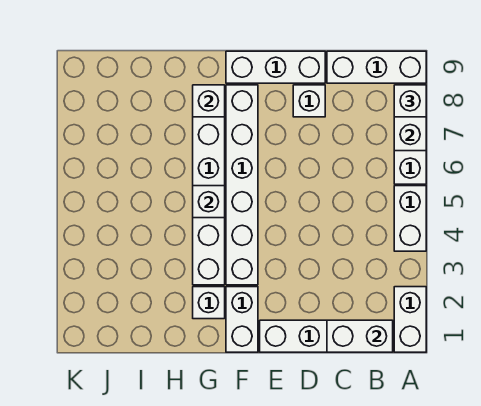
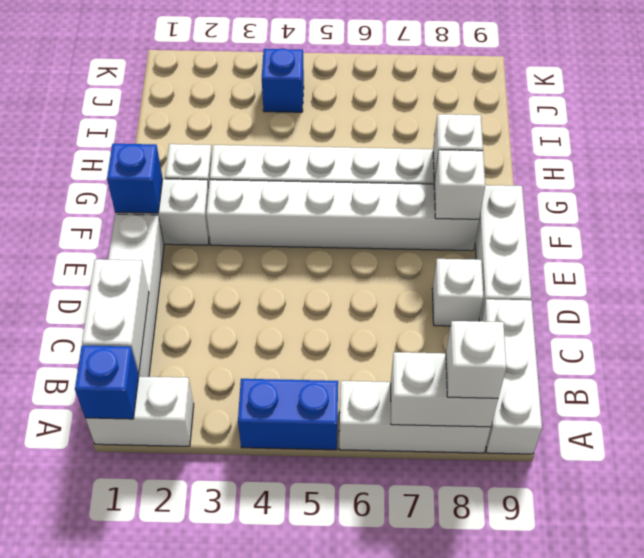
none -> blue 1x1 brick [75,345,139,419]
white 1x2 brick [394,186,426,251] -> blue 1x2 brick [238,379,338,450]
none -> blue 1x1 brick [107,144,163,213]
white 1x1 brick [193,186,225,218] -> white 1x1 brick moved to [434,150,485,219]
none -> blue 1x1 brick [262,48,304,112]

